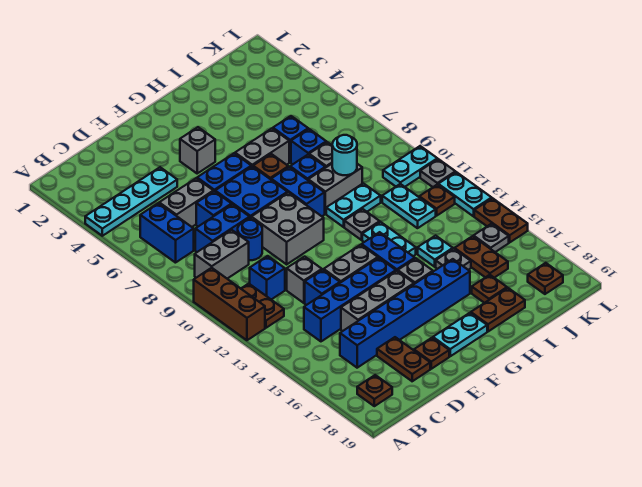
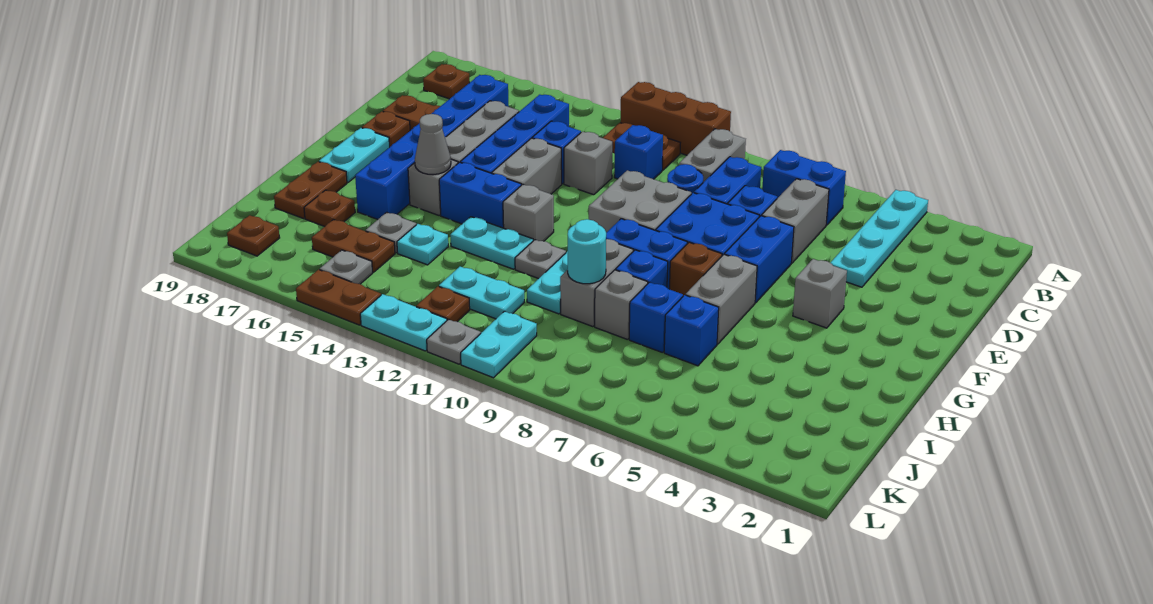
none -> grey 1x1 brick [503,184,554,241]
none -> grey 1x1 cone [415,114,451,175]

